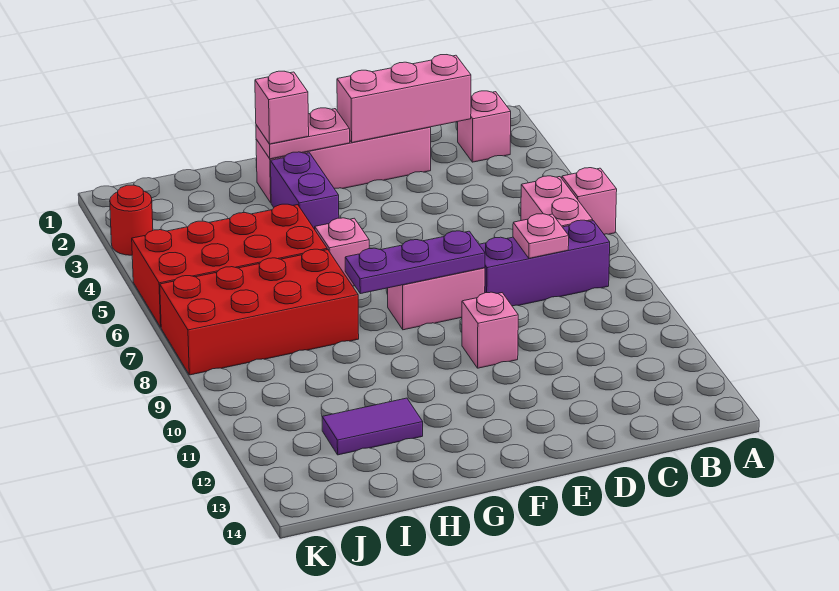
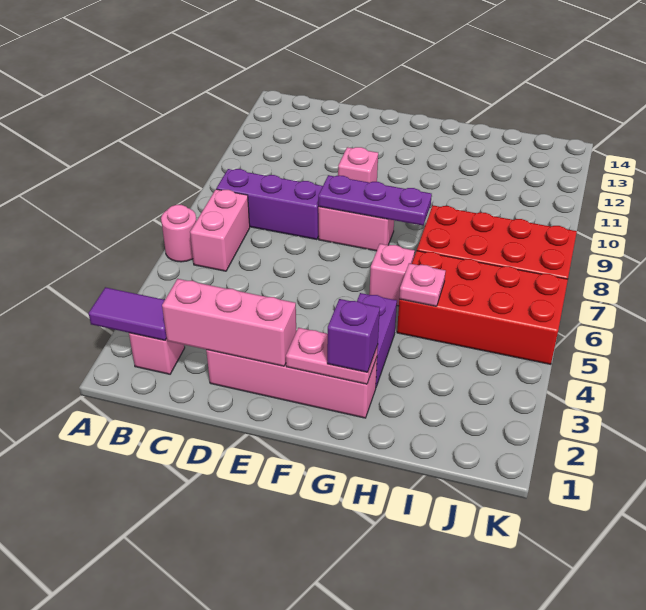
pink 1x1 brick [562,168,617,234] -> pink 1x1 round brick [161,205,196,262]
pink 1x1 plate [513,214,569,258] -> pink 1x1 plate moved to [399,263,446,306]
pink 1x1 brick [255,71,309,144] -> purple 1x1 brick [327,299,380,372]
purple 1x2 tile [322,398,423,455] -> purple 1x2 tile moved to [89,287,167,340]
red 1x1 round brick [110,185,153,255] -> none

